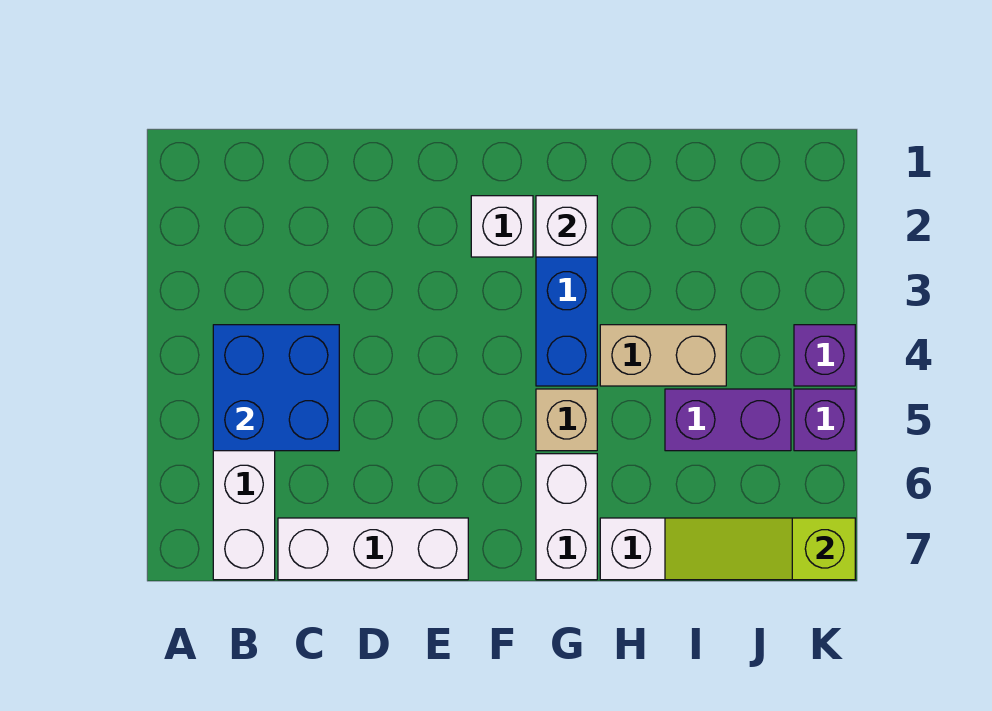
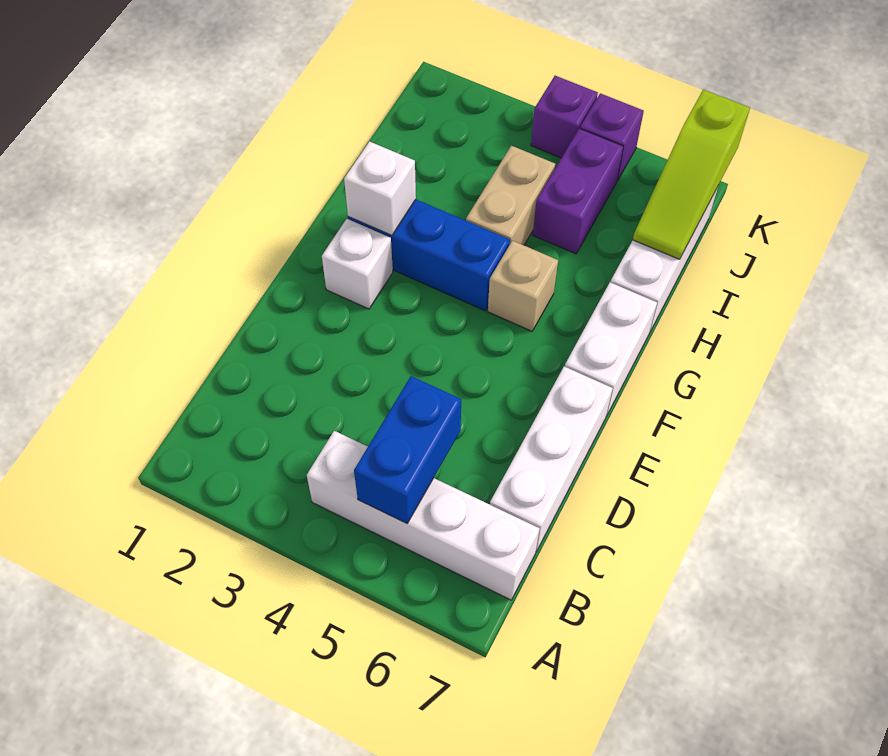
blue 2x2 brick [213,325,339,451] -> blue 1x2 brick [354,376,461,523]
white 1x2 brick [536,454,597,580] -> white 1x2 brick turned to [565,282,657,416]

